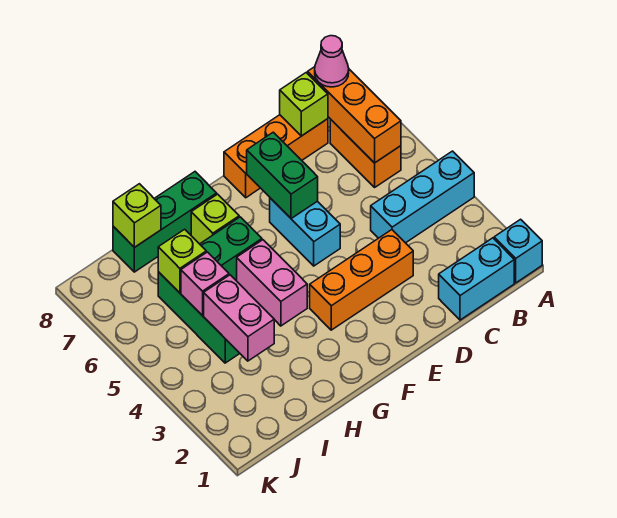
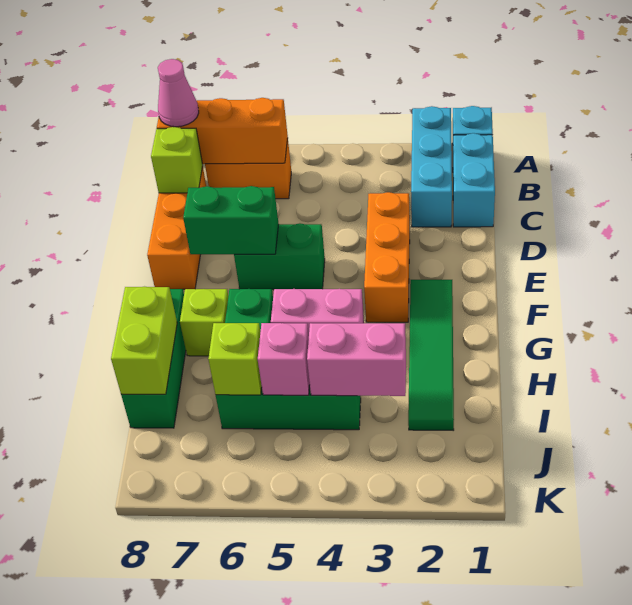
cyan 1x3 brick [371,151,474,243] -> cyan 1x3 brick moved to [411,106,452,227]
cyan 1x2 brick [270,198,340,266] -> green 1x2 brick [234,223,325,289]
none -> green 1x4 tile [408,280,454,430]
lime 1x1 brick [113,184,161,247] -> lime 1x2 brick [111,287,177,394]

